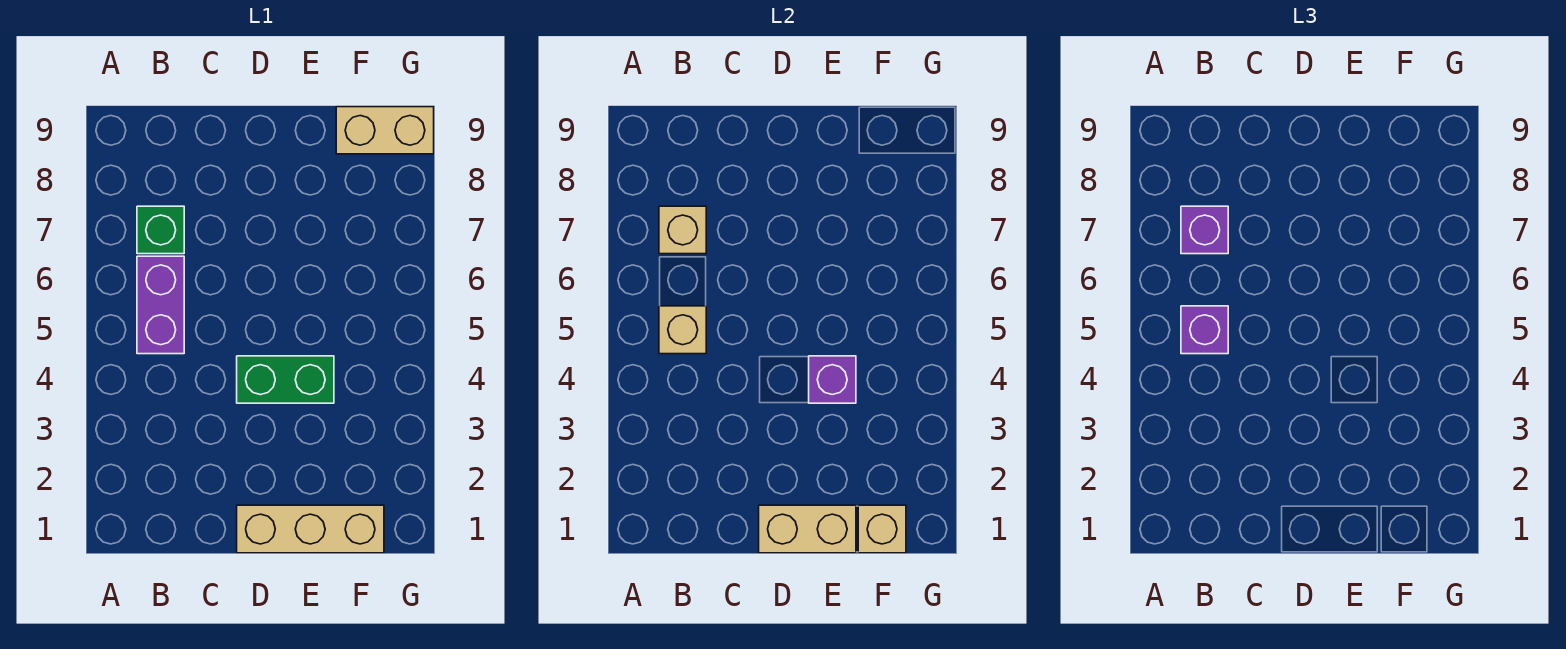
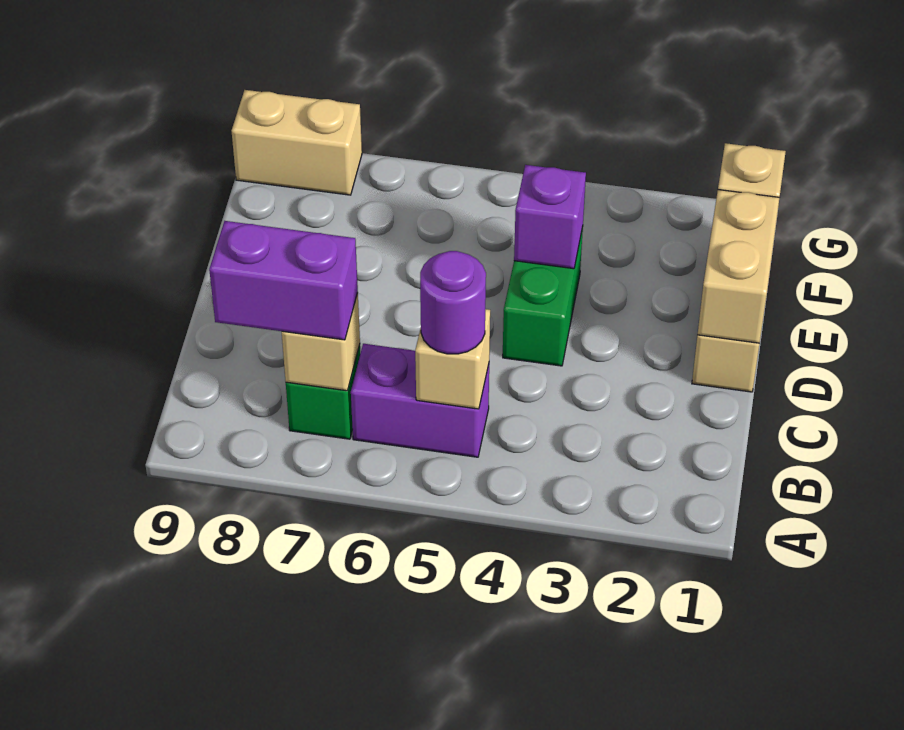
purple 1x1 brick [1181,306,1228,354] -> purple 1x1 round brick [420,251,486,354]
purple 1x1 brick [1181,206,1228,254] -> purple 1x2 brick [209,221,358,340]
tan 1x2 brick [336,107,434,154] -> tan 1x2 brick turned to [232,90,362,195]

